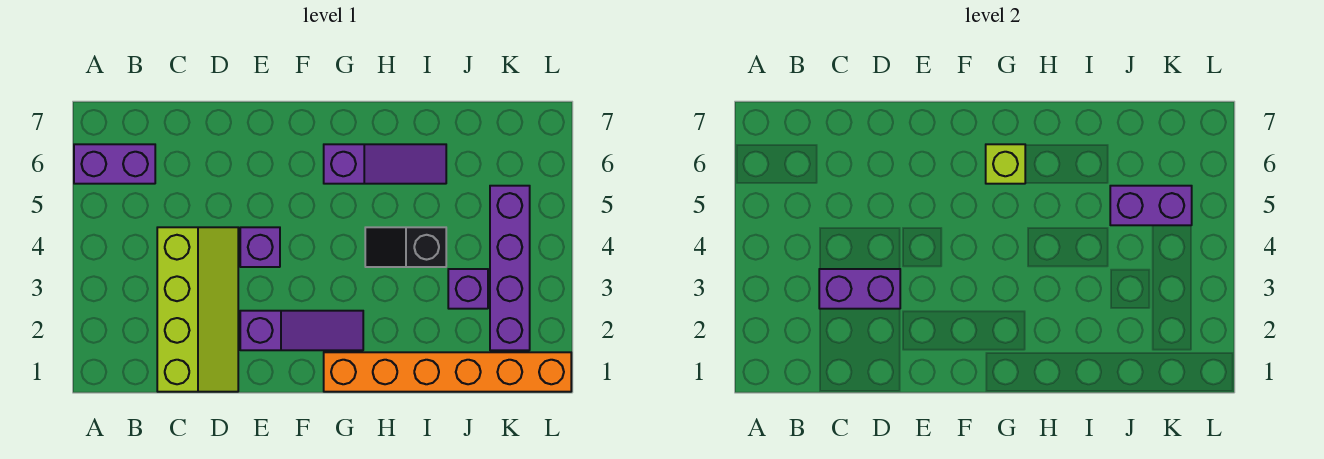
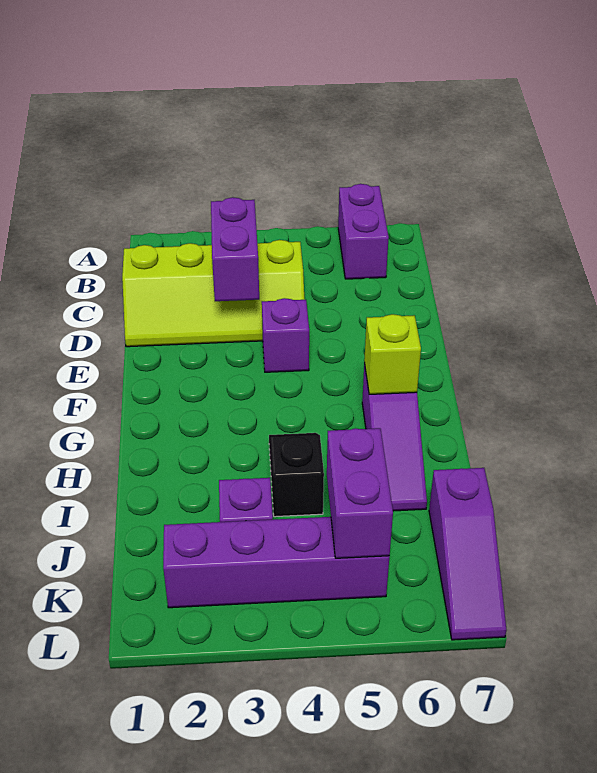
purple 1x3 slope [240,311,363,350] -> purple 1x3 slope moved to [429,468,506,640]
orange 1x6 brick [324,352,571,392] -> none

